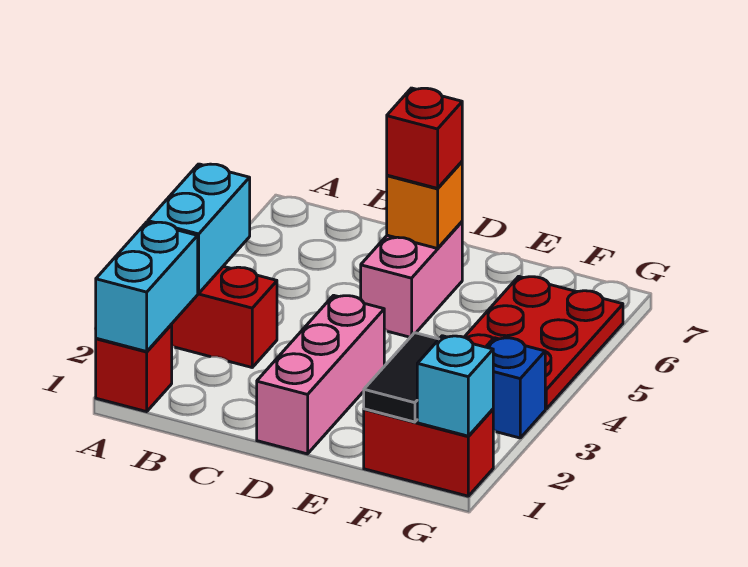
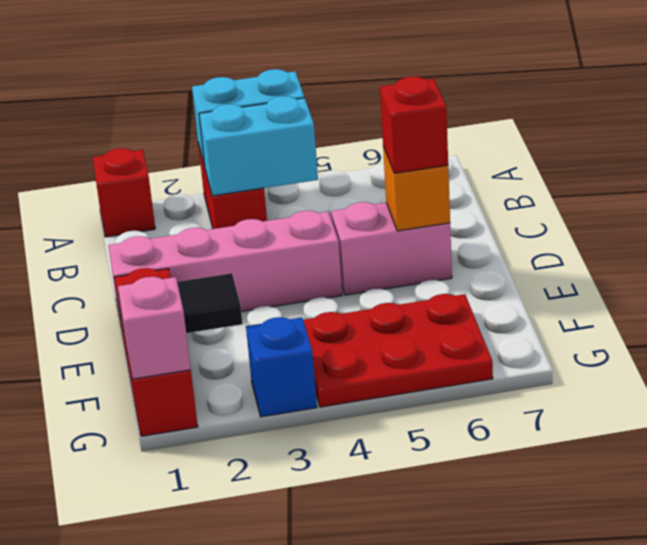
cyan 1x2 brick [96,222,198,352] -> cyan 1x2 brick moved to [199,96,318,196]
pink 1x3 brick [257,295,384,454] -> pink 1x4 brick [108,211,342,323]
red 1x2 brick [364,409,493,496] -> red 1x3 brick [114,268,198,436]
cyan 1x1 brick [417,336,493,436] -> pink 1x1 brick [118,277,191,379]

